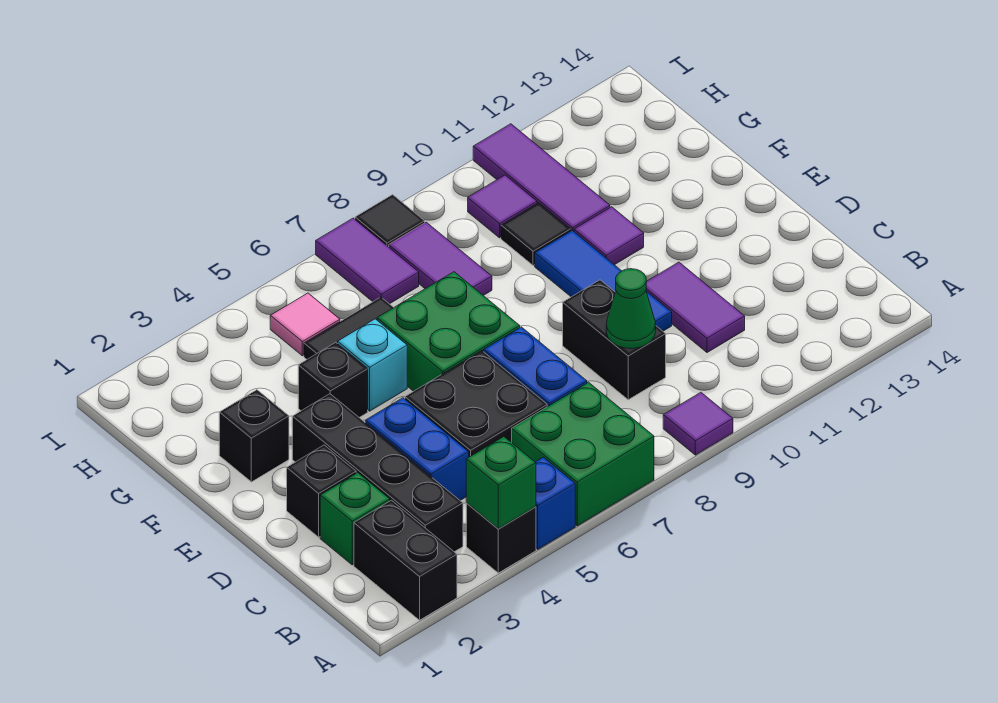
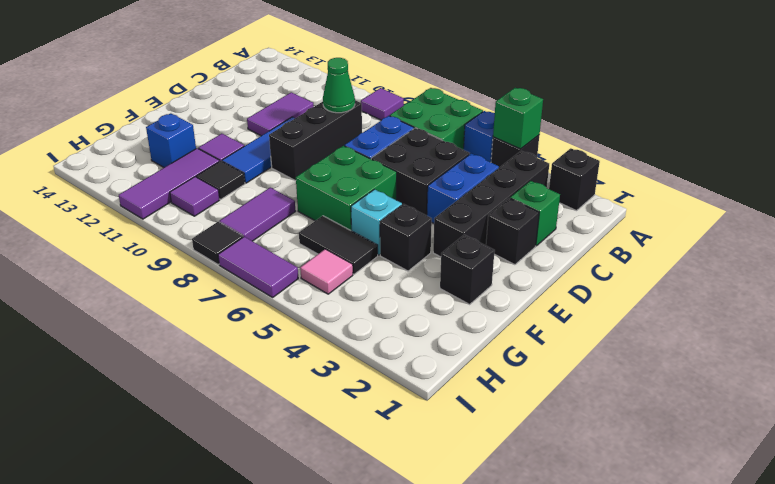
black 1x2 brick [354,500,457,620] -> black 1x1 brick [549,148,600,211]
black 1x2 brick [563,280,666,400] -> black 1x3 brick [269,100,362,180]
none -> blue 1x1 brick [146,113,196,167]
purple 1x2 tile [316,218,419,304] -> purple 1x2 tile turned to [218,237,298,297]

